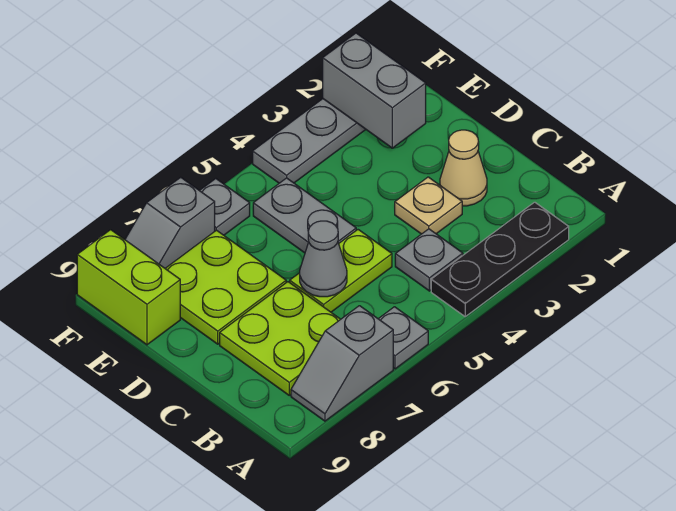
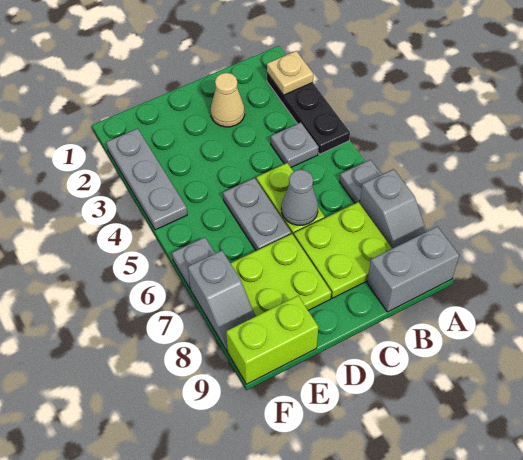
tan 1x1 plate [395,177,462,234] -> tan 1x1 plate moved to [267,51,313,95]
grey 1x2 plate [253,178,356,253] -> grey 1x2 plate turned to [223,178,291,251]
grey 1x2 brick [323,33,426,148] -> grey 1x2 brick moved to [367,226,459,312]

